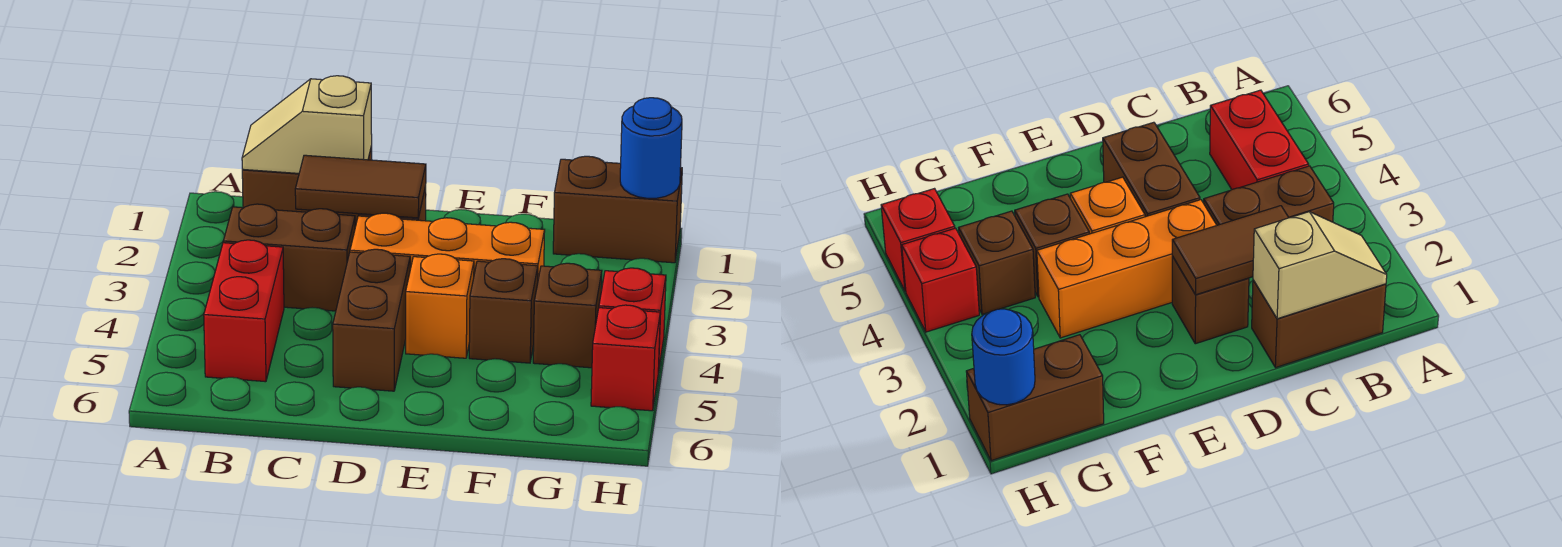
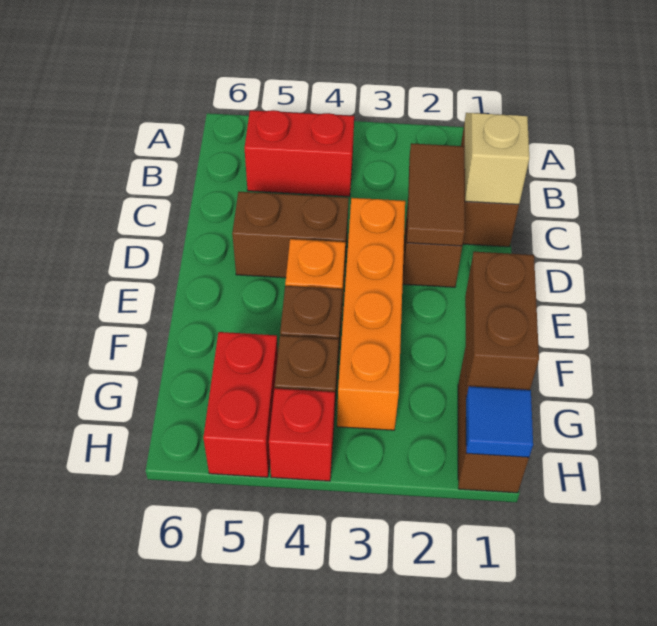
brown 1x2 brick [223,204,355,311] -> brown 1x2 brick moved to [465,252,539,397]
orange 1x3 brick [350,213,545,279] -> orange 1x4 brick [337,198,405,430]
blue 1x1 round brick [620,98,682,198] -> blue 1x1 tile [466,386,533,457]
red 1x1 brick [591,305,660,411] -> red 1x2 brick [203,332,278,477]

